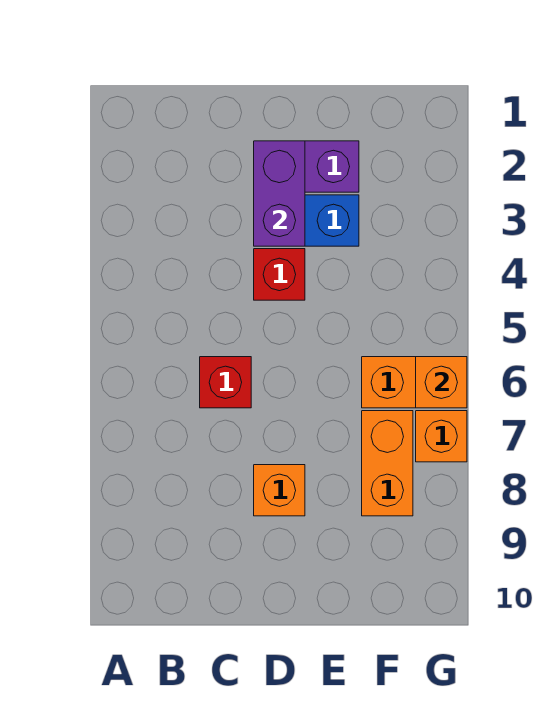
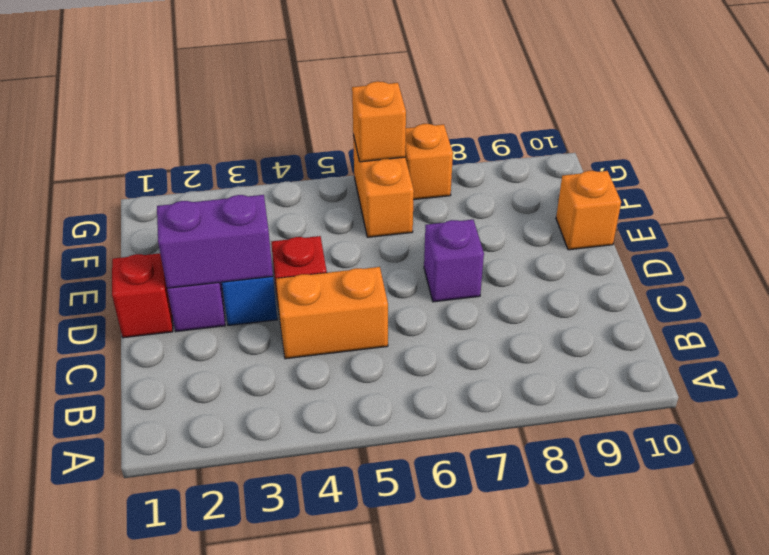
red 1x1 brick [200,357,251,408] -> red 1x1 brick moved to [112,253,173,338]
none -> purple 1x1 brick [424,220,484,302]
orange 1x1 brick [254,465,305,516] -> orange 1x1 brick moved to [556,171,621,250]
orange 1x2 brick [362,411,413,516] -> orange 1x2 brick moved to [276,267,388,359]

